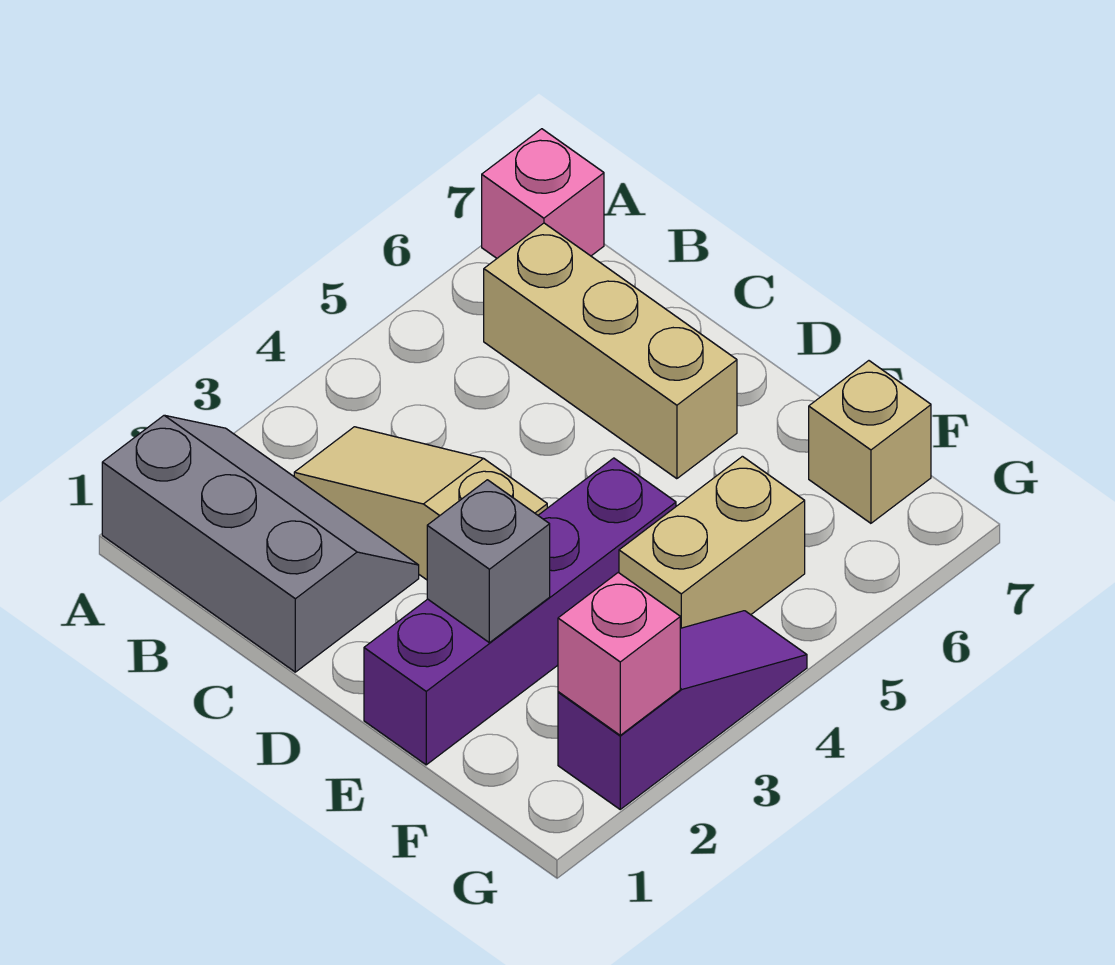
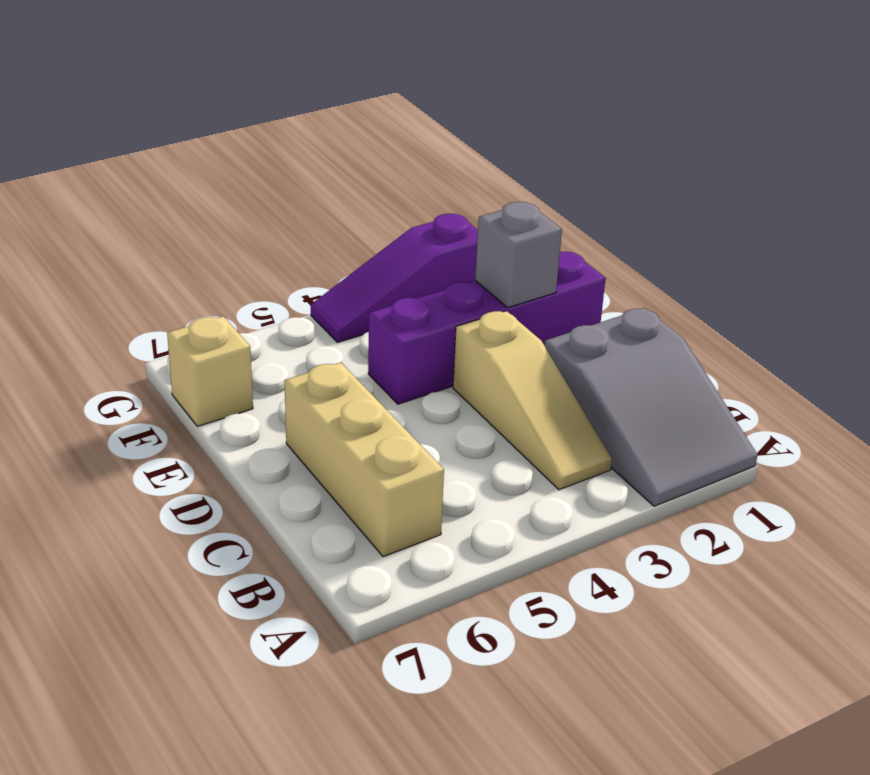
grey 2x3 slope [102,415,419,672] -> grey 2x3 slope turned to [544,308,757,506]
pink 1x1 brick [482,129,604,258] -> none
tan 1x2 brick [619,456,805,628] -> none
pink 1x1 brick [558,573,680,735] -> none

